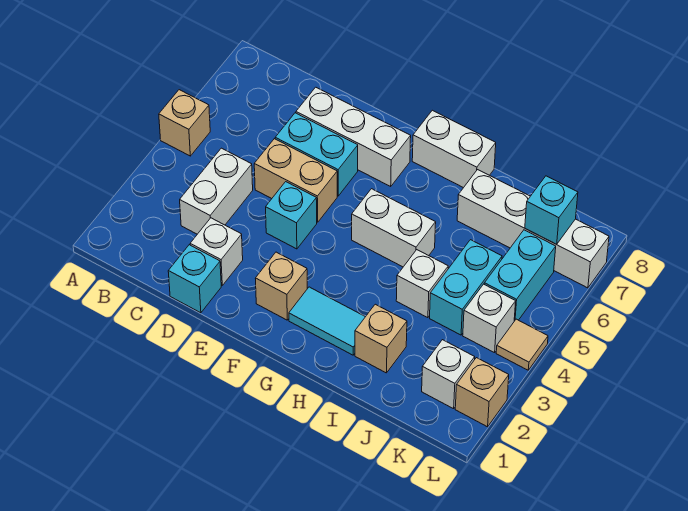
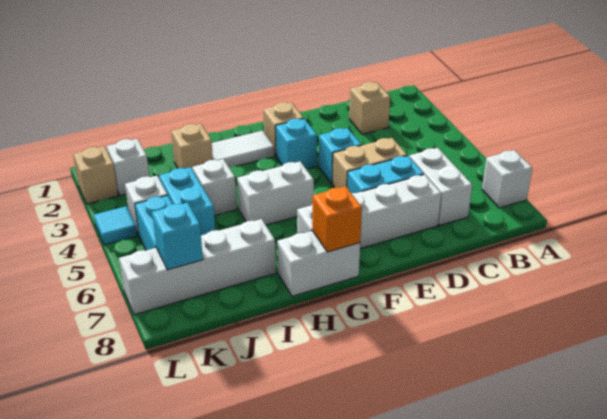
tan 1x1 brick [159,90,210,156] -> tan 1x1 brick moved to [349,82,390,134]
white 1x2 brick [180,148,253,234] -> white 1x2 brick moved to [409,148,472,225]
cyan 1x1 brick [168,245,221,313] -> cyan 1x1 brick moved to [276,119,317,169]
white 1x1 brick [190,218,243,285] -> white 1x1 brick moved to [482,150,532,208]
white 1x3 brick [296,87,411,186] -> white 1x4 brick [297,175,441,249]
cyan 1x2 tile [289,287,365,355] -> white 1x2 tile [212,131,274,168]
none -> orange 1x1 brick [312,186,362,252]
tan 1x1 tile [496,319,548,370] -> cyan 1x1 tile [94,206,137,245]

